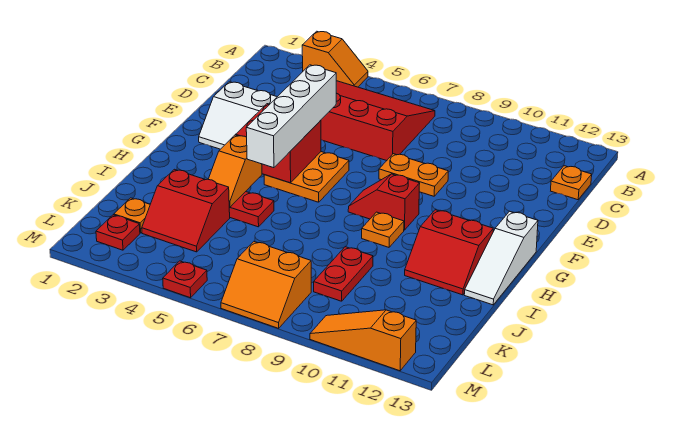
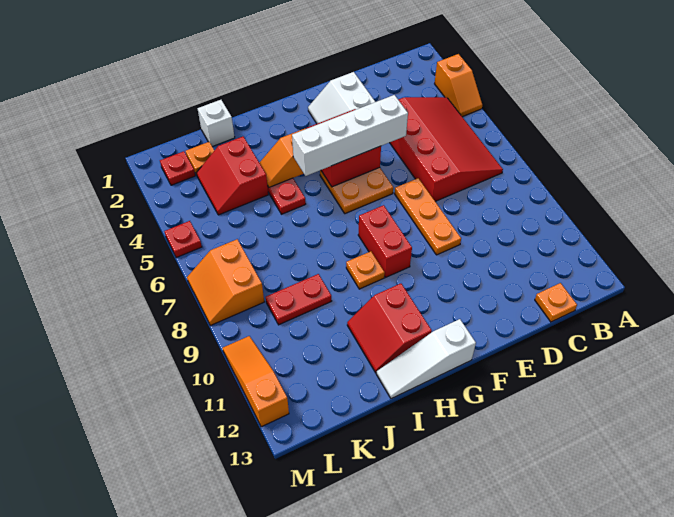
orange 1x2 plate [379,154,448,196] -> orange 1x3 plate [395,178,461,255]
red 1x2 slope [348,174,420,230] -> red 1x2 brick [358,205,412,278]
none -> white 1x1 brick [198,100,235,147]

